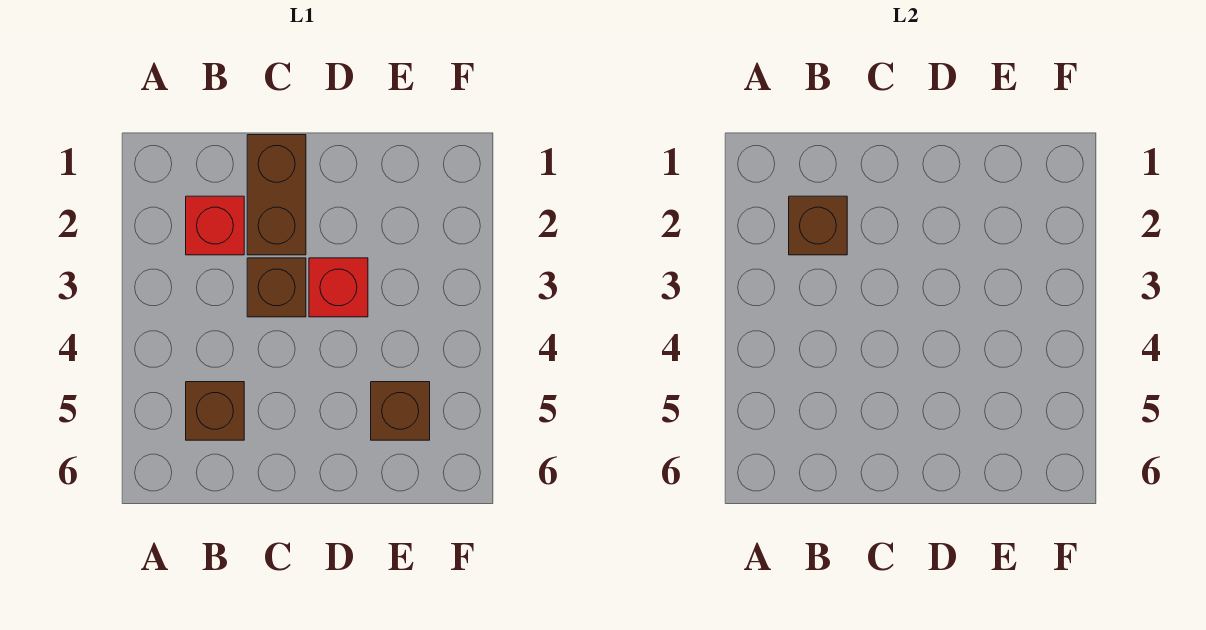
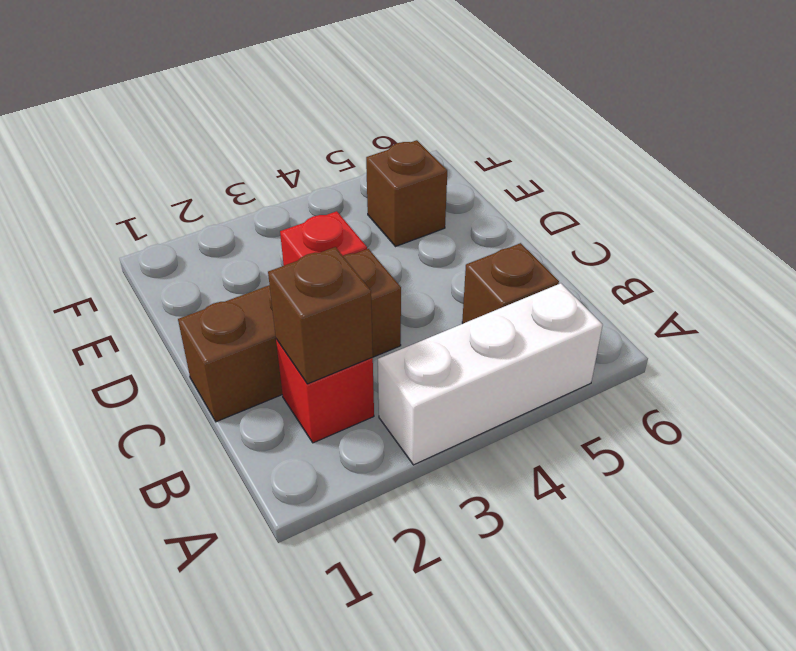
none -> white 1x3 brick [378,283,603,465]

